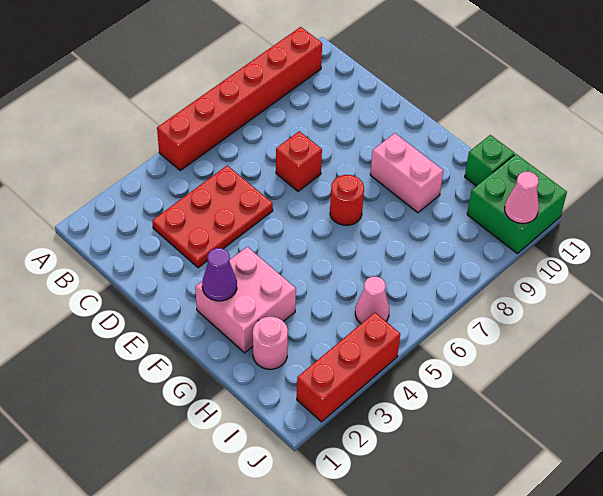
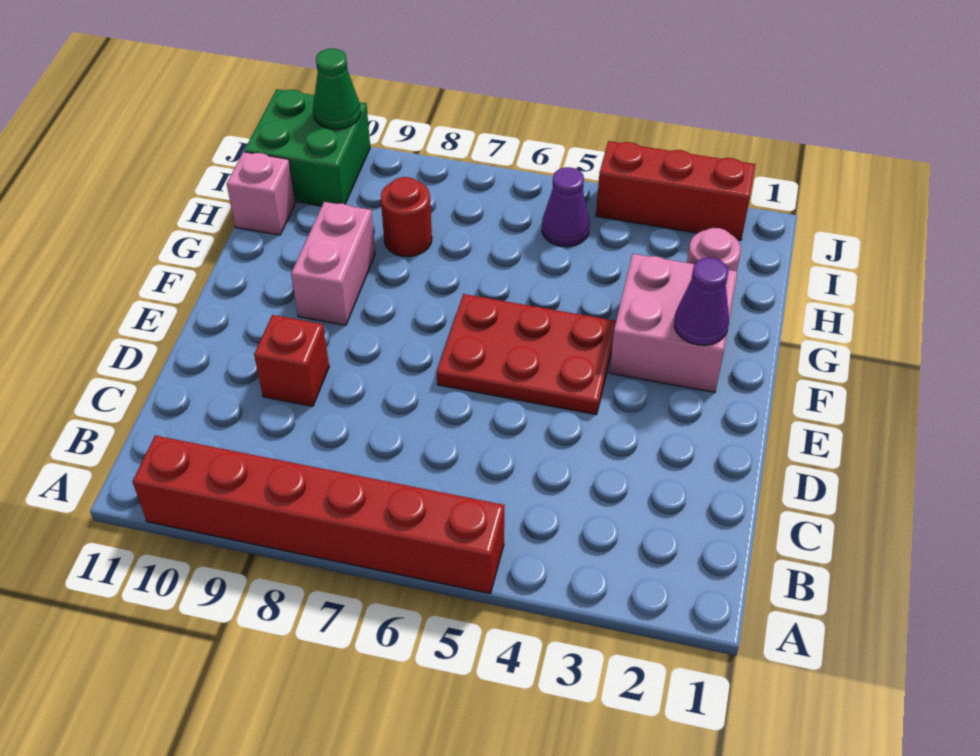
red 2x3 plate [152,166,273,268] -> red 2x3 plate moved to [437,294,616,415]
red 1x1 brick [276,131,322,191] -> red 1x1 brick moved to [254,315,329,406]
red 1x1 round brick [330,175,364,225] -> red 1x1 round brick moved to [381,177,432,257]
green 1x1 brick [465,135,515,186] -> pink 1x1 brick [227,152,295,235]
pink 1x1 cone [355,277,389,324] -> purple 1x1 cone [542,167,589,247]
pink 1x1 cone [505,172,539,223] -> green 1x1 cone [313,49,361,129]

